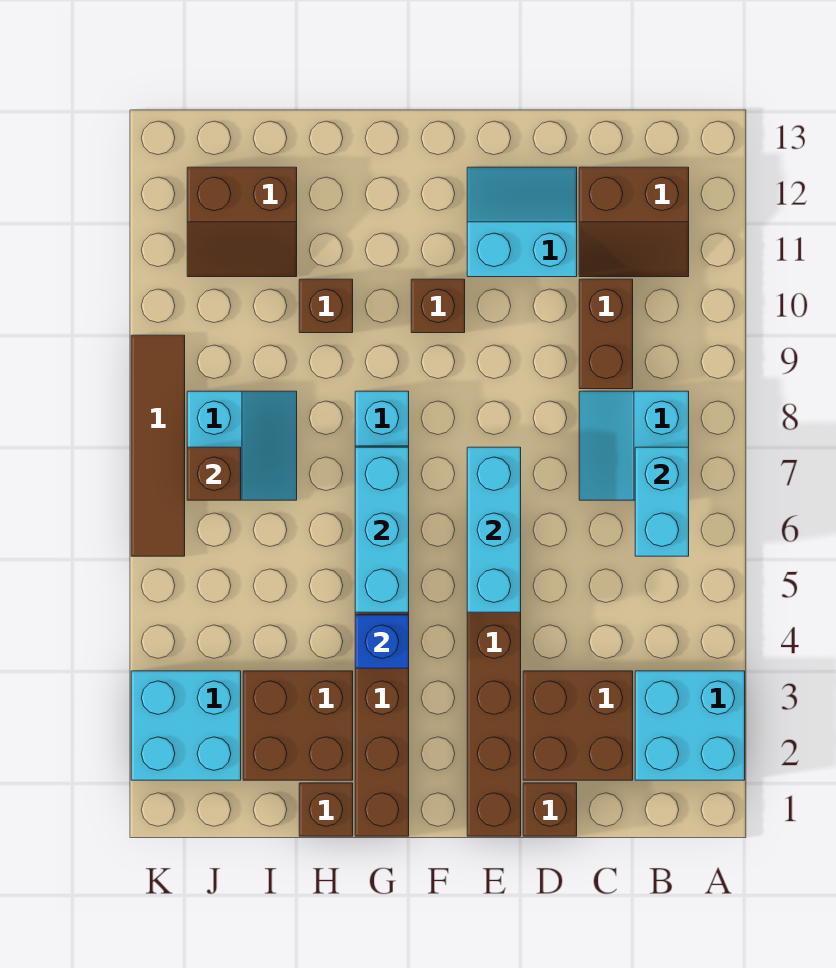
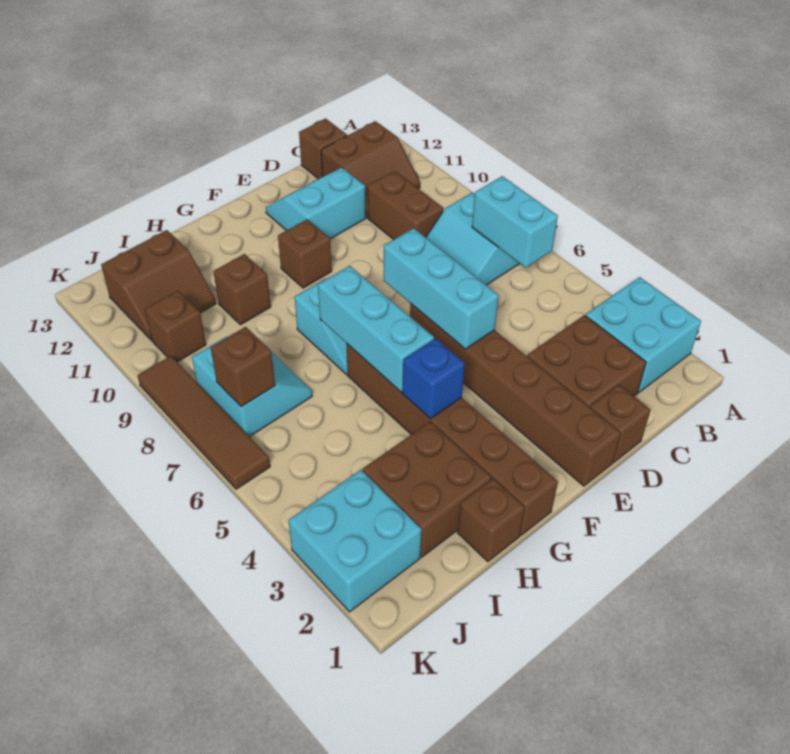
none -> brown 1x1 brick [299,119,347,179]
none -> brown 1x1 brick [145,291,206,362]

